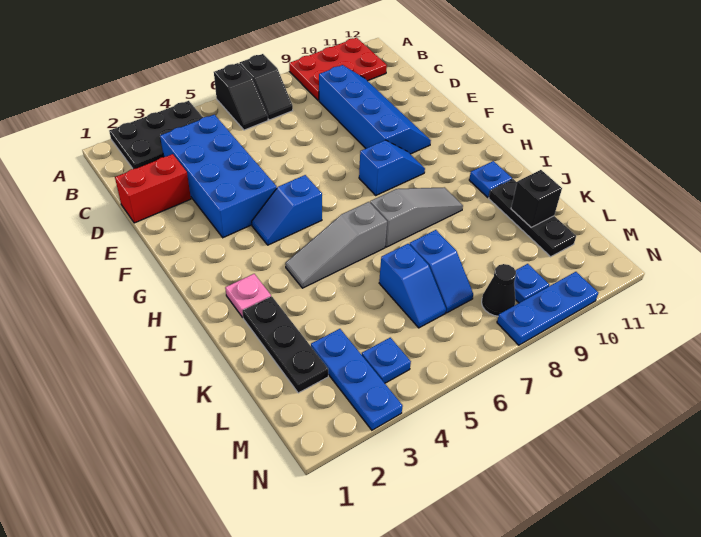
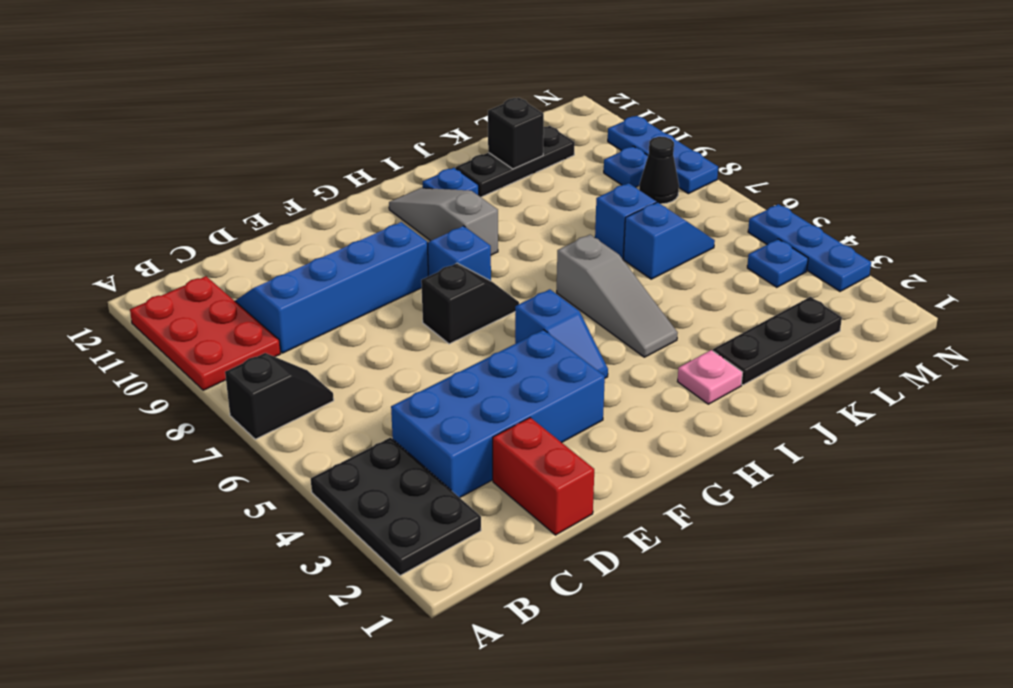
black 1x2 slope [214,63,268,130] -> black 1x2 slope moved to [421,263,519,344]
grey 1x3 slope [370,187,463,247] -> grey 1x3 slope moved to [389,188,498,255]
blue 1x3 plate [311,329,403,430] -> blue 1x3 plate turned to [748,204,871,291]

